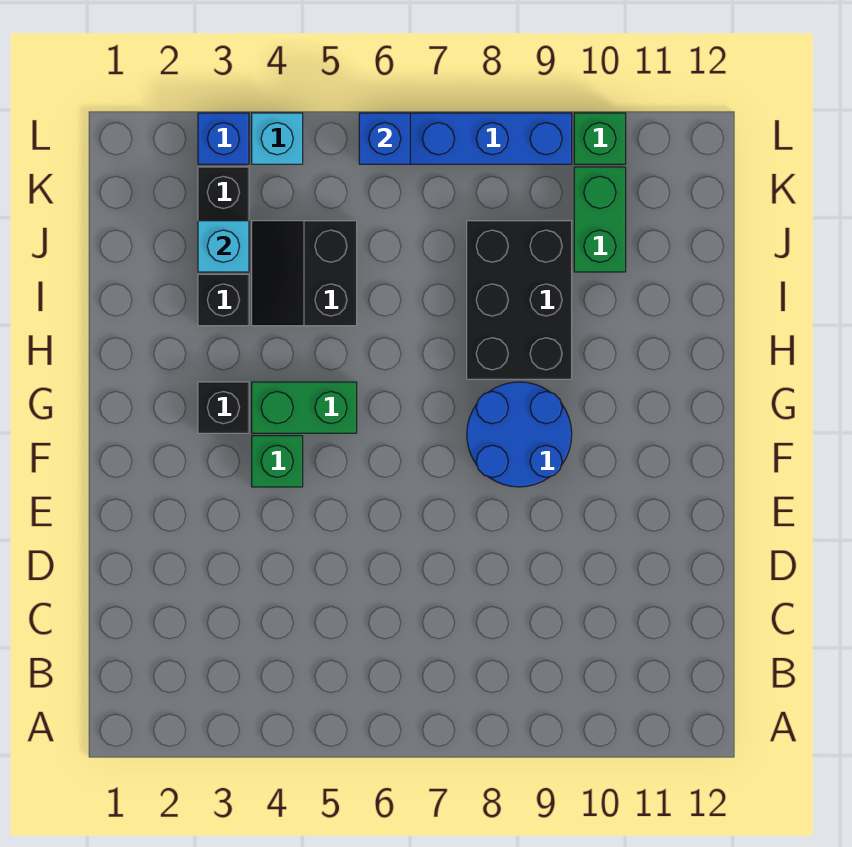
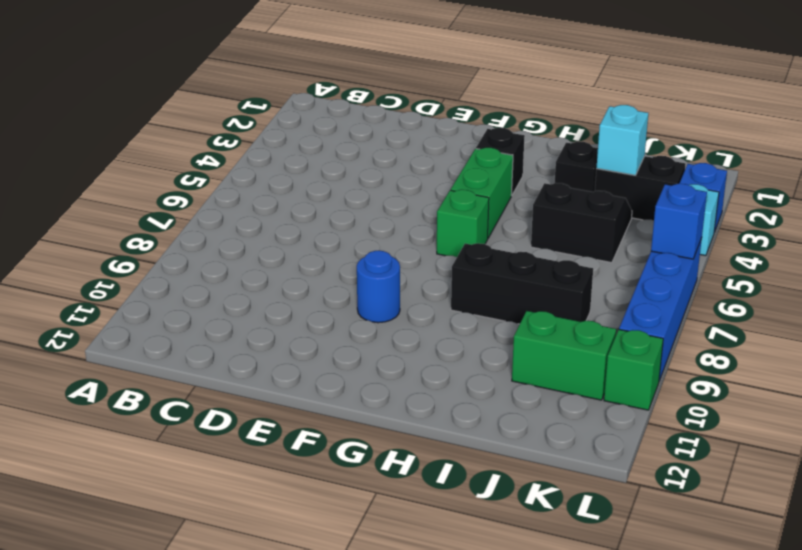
green 1x1 brick [252,436,303,487] -> green 1x1 brick moved to [437,190,489,257]
blue 2x2 round brick [467,382,572,487] -> blue 1x1 round brick [357,251,400,323]
black 2x3 brick [467,221,572,379] -> black 1x3 brick [451,243,593,324]

